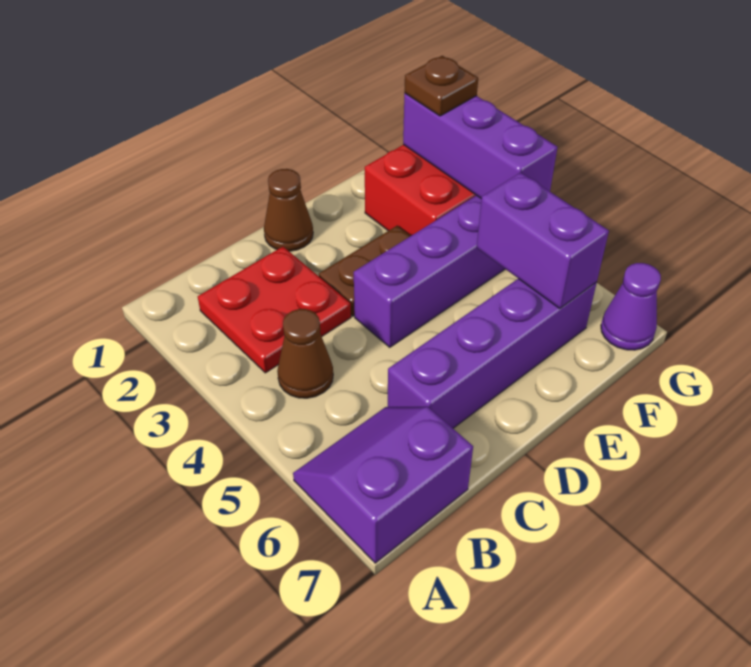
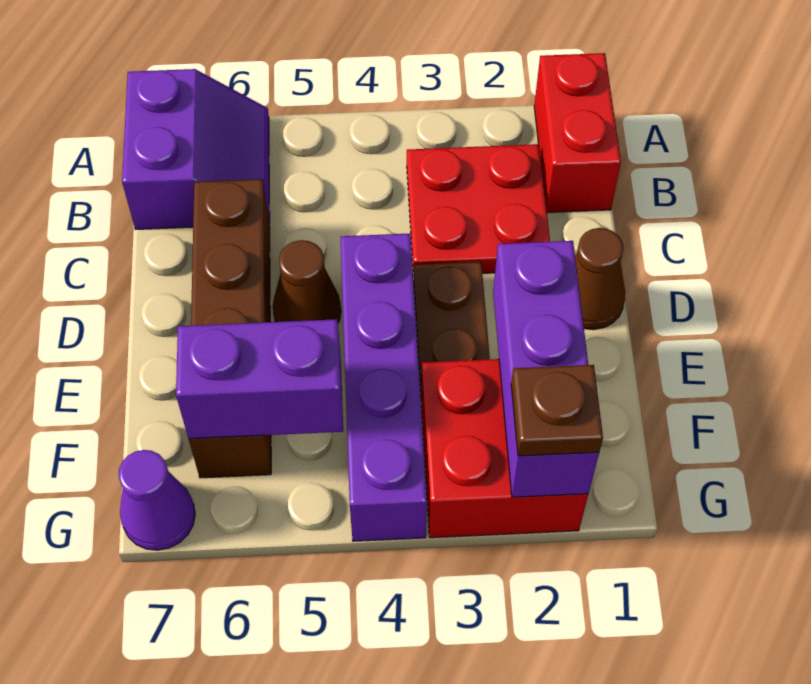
none -> red 1x2 brick [534,53,621,213]
brown 1x1 cone [277,309,333,398] -> brown 1x1 cone moved to [273,240,341,323]
purple 1x4 brick [388,279,597,428] -> brown 1x4 brick [189,179,271,478]
purple 1x3 brick [403,94,557,199] -> purple 1x3 brick turned to [493,241,599,497]

